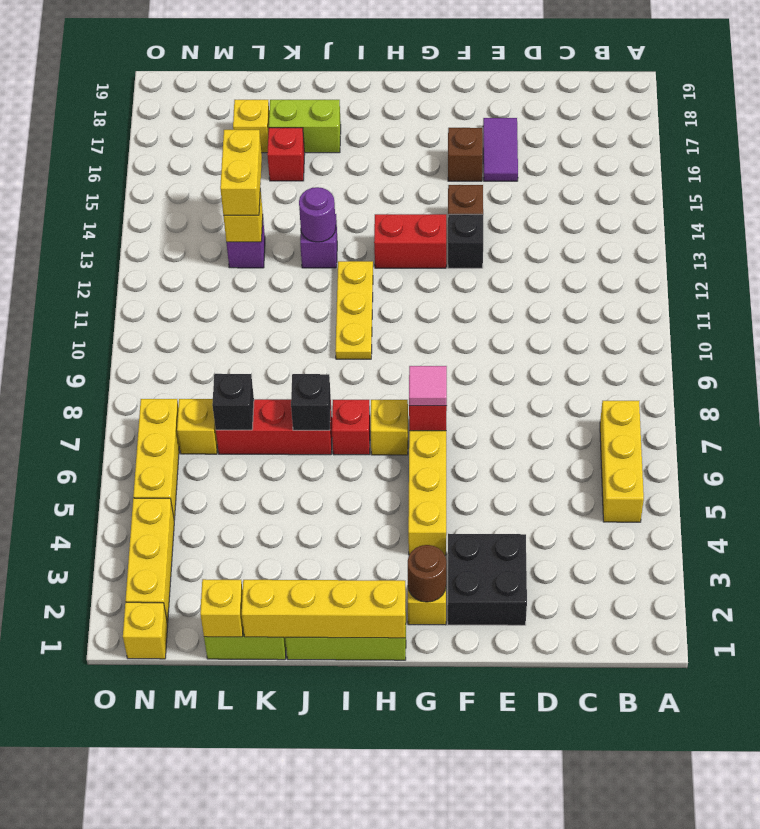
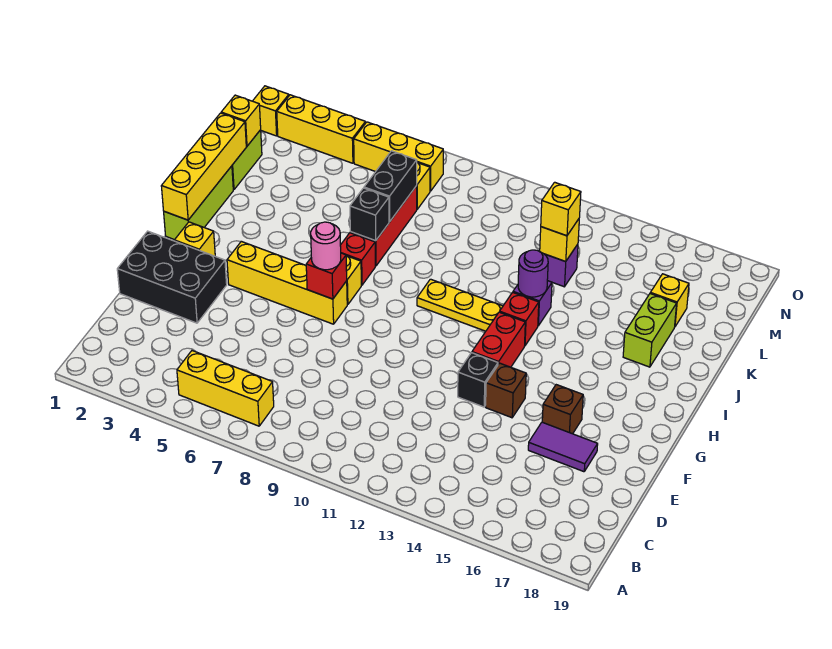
black 2x2 brick [448,534,527,625] -> black 2x3 brick [117,231,227,323]
brown 1x1 round brick [408,545,446,602] -> none
pink 1x1 tile [409,366,447,406] -> pink 1x1 round brick [311,222,341,270]
red 1x1 brick [267,128,305,181] -> red 1x1 brick moved to [500,292,539,345]
black 1x1 brick [212,374,254,430] -> black 1x2 brick [364,151,417,222]
yellow 1x2 brick [220,130,262,215] -> yellow 1x1 brick [541,182,581,236]

